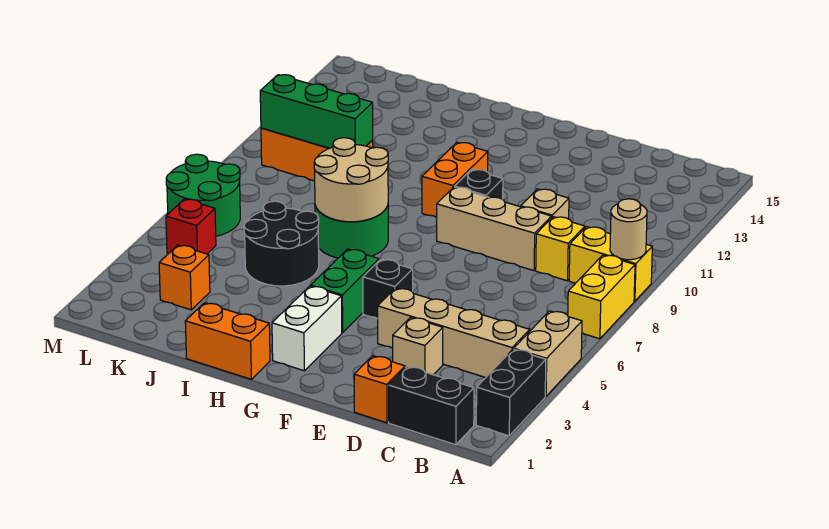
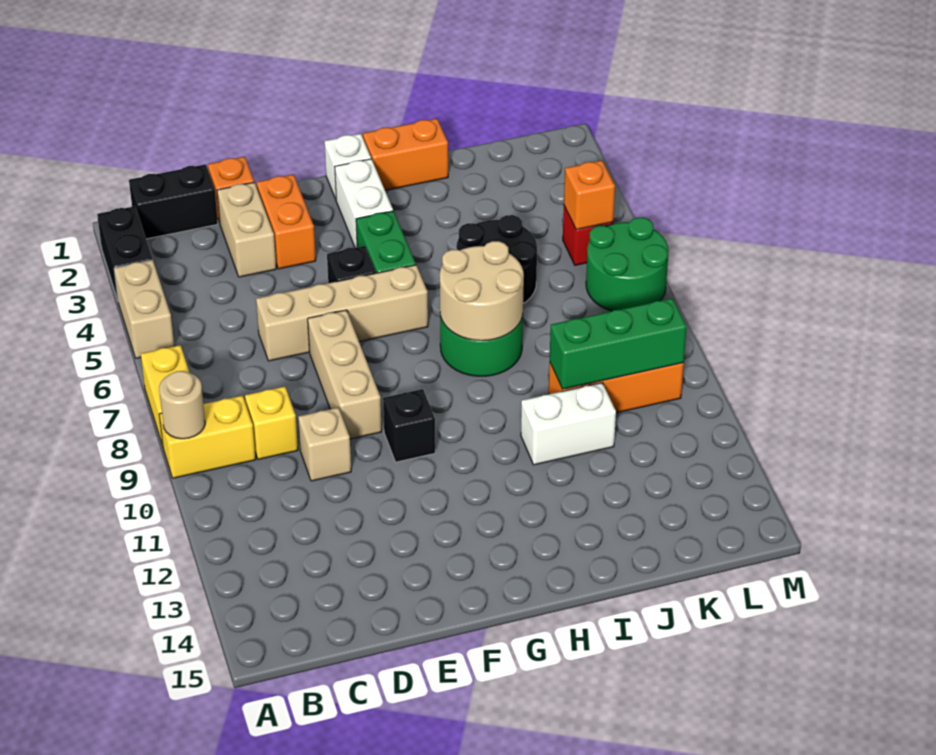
tan 1x4 brick [378,288,530,378] -> tan 1x4 brick moved to [256,265,428,361]
tan 1x1 brick [393,317,443,375] -> tan 1x2 brick [217,182,276,277]
tan 1x3 brick [437,187,552,271] -> tan 1x3 brick turned to [308,310,382,439]
none -> white 1x1 brick [325,134,371,199]
orange 1x2 brick [422,142,488,217] -> orange 1x2 brick moved to [257,174,316,269]
none -> white 1x2 brick [521,383,616,465]
orange 1x1 brick [159,245,210,310] -> orange 1x1 brick moved to [564,161,615,230]

